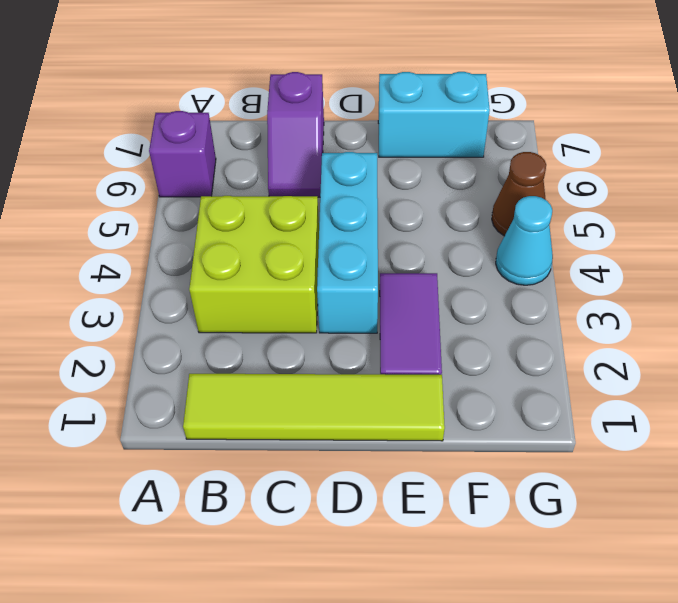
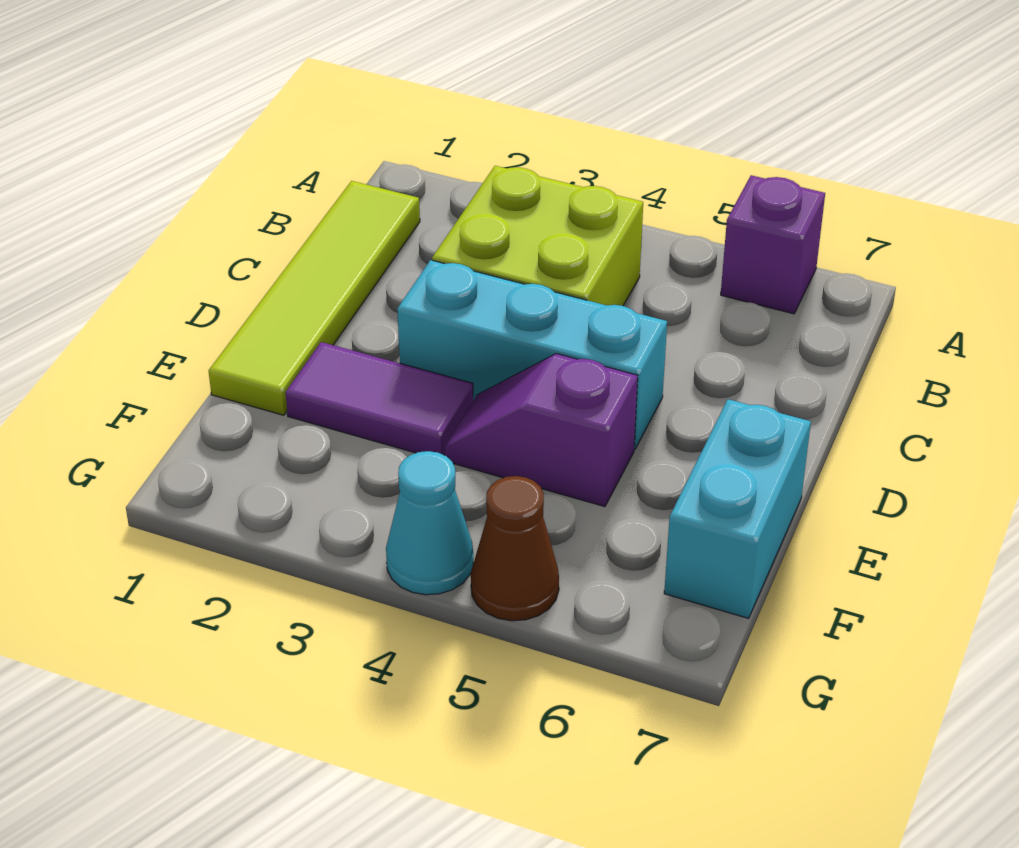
purple 1x2 slope [267,72,324,197] -> purple 1x2 slope moved to [445,354,638,507]

